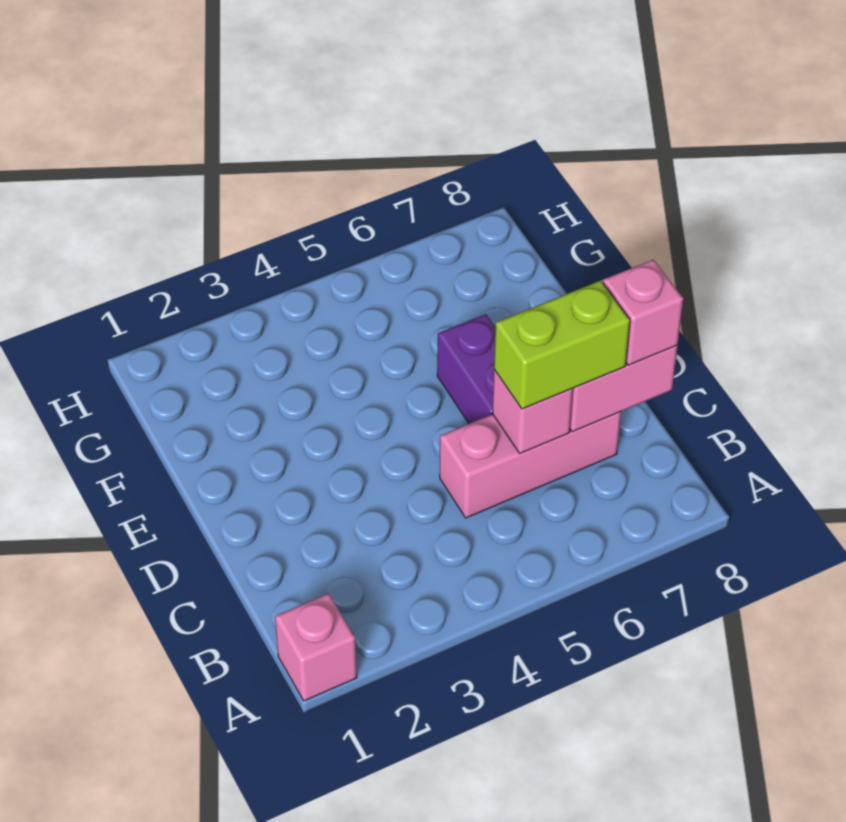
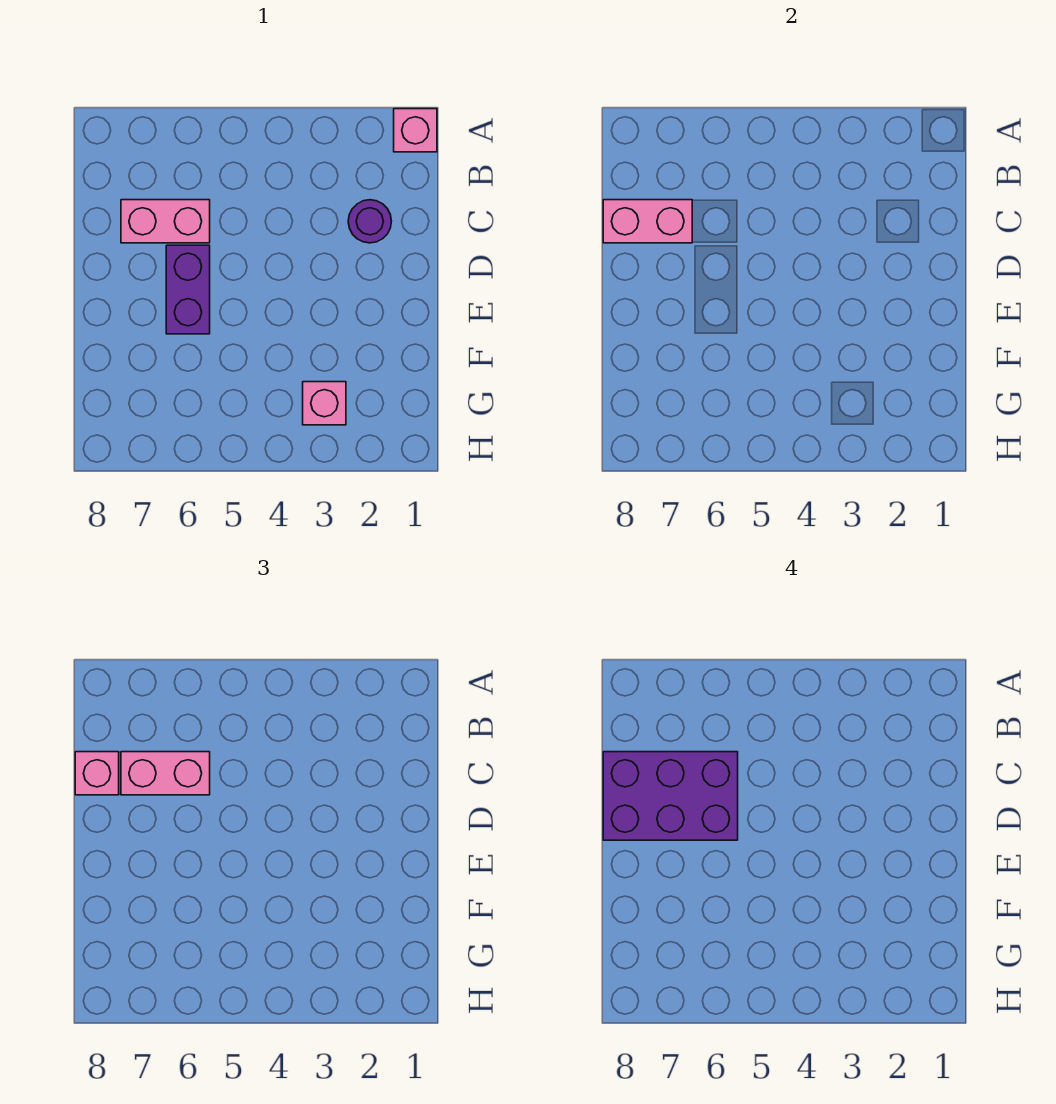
none -> purple 1x1 round brick [348,200,392,243]
pink 1x3 brick [440,412,621,518] -> pink 1x2 brick [121,200,210,243]
pink 1x1 brick [493,370,573,453] -> pink 1x1 brick moved to [303,382,346,425]
lime 1x2 brick [494,281,630,409] -> pink 1x2 brick [121,752,210,795]
none -> purple 2x3 brick [603,752,738,840]

